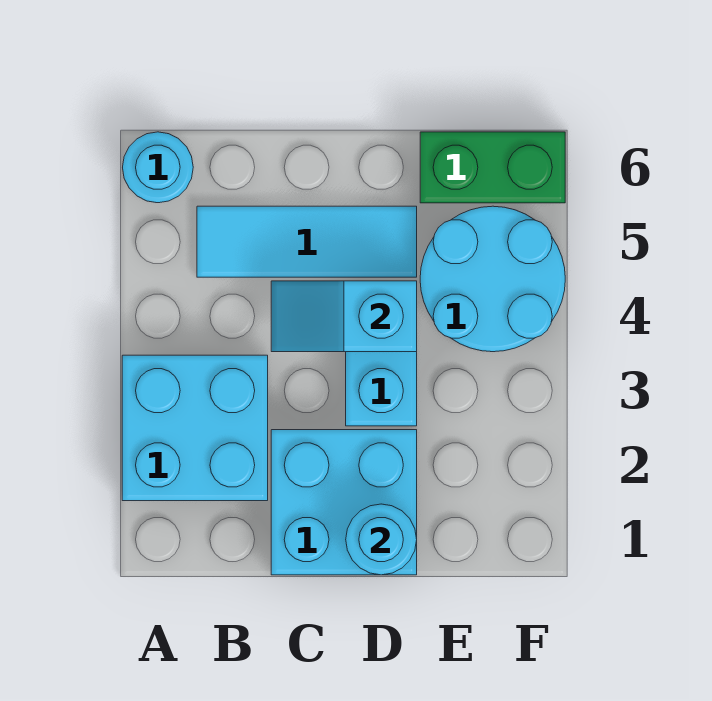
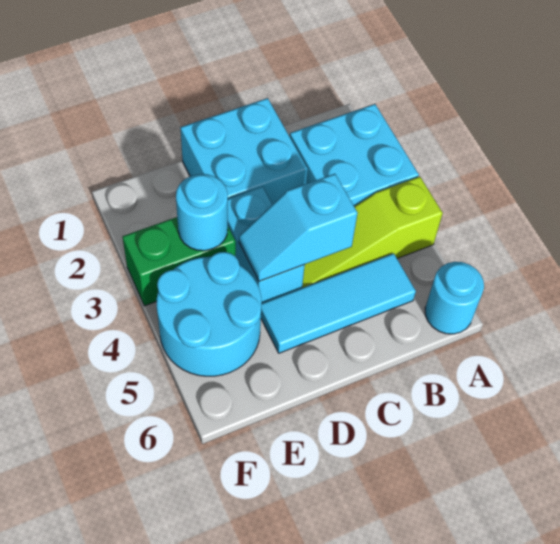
none -> lime 1x3 slope [302,177,443,288]
cyan 1x2 slope [271,281,417,352] -> cyan 1x2 slope turned to [239,174,358,281]
cyan 1x1 round brick [346,504,417,575] -> cyan 1x1 round brick moved to [176,174,228,251]
green 1x2 brick [420,132,565,203] -> green 1x2 brick moved to [122,217,236,306]

